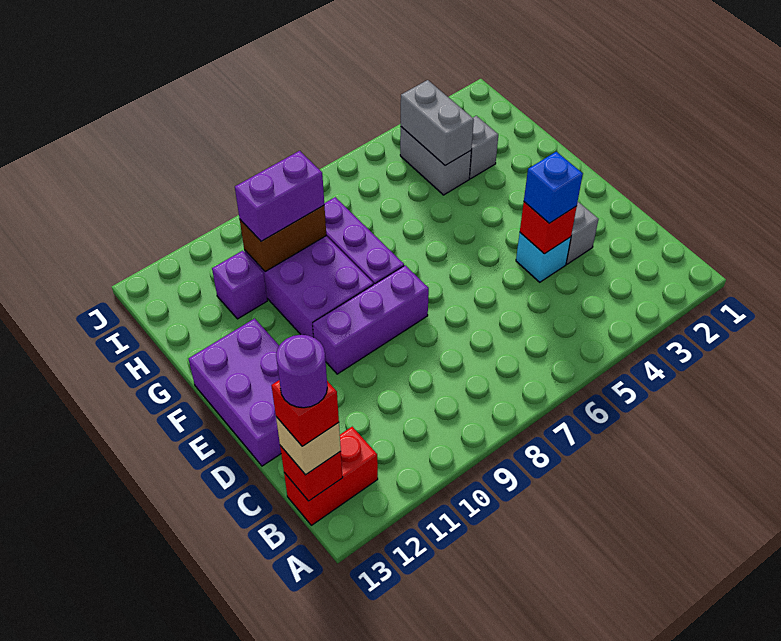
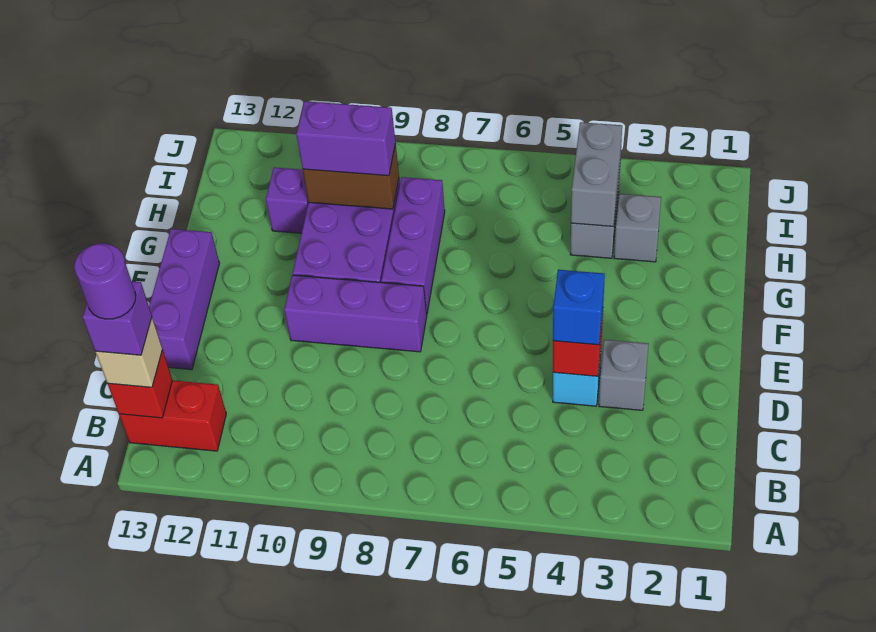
red 1x1 brick [271,380,339,446] -> purple 1x1 brick [83,281,152,355]
purple 2x3 brick [189,318,281,466] -> purple 1x3 brick [149,229,219,370]

